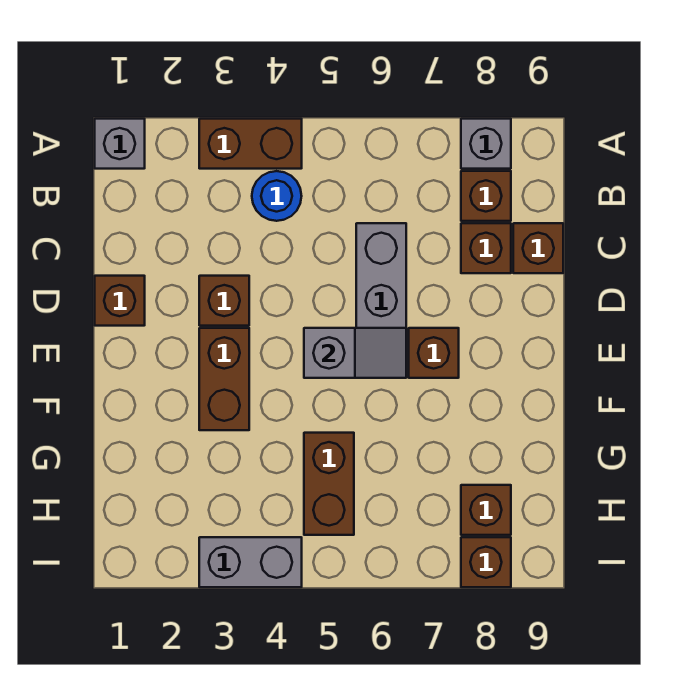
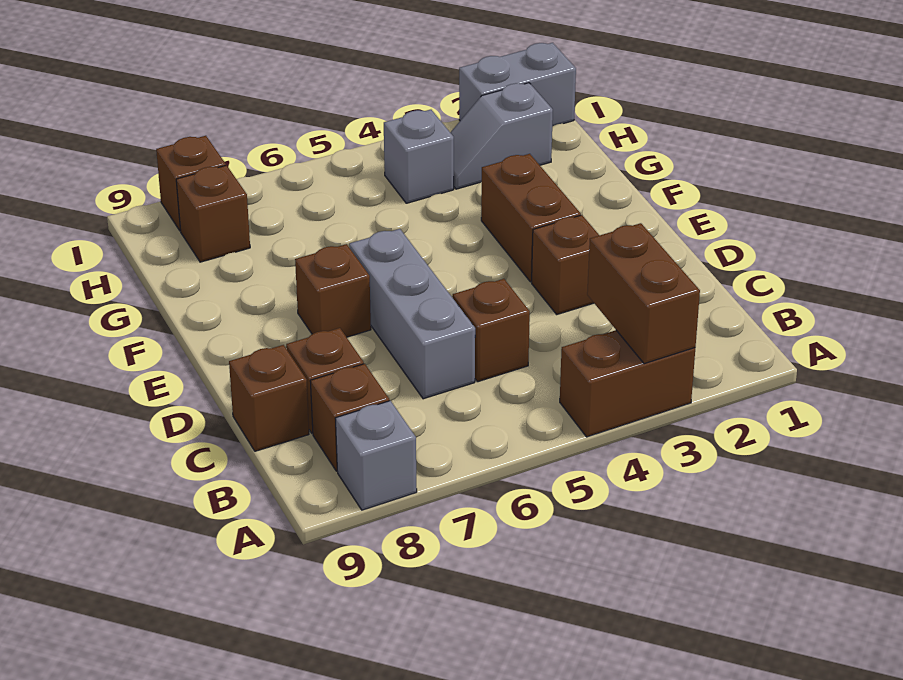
grey 1x1 brick [95,119,145,169] -> grey 1x1 brick moved to [384,110,454,203]
blue 1x1 round brick [252,171,302,221] -> none
brown 1x1 brick [95,276,145,326] -> brown 1x1 brick moved to [452,279,530,382]
grey 1x2 slope [304,328,406,378] -> grey 1x2 slope moved to [450,83,553,189]
brown 1x2 brick [304,433,354,535] -> brown 1x2 brick moved to [587,223,700,364]
grey 1x2 brick [199,537,302,587] -> grey 1x2 brick moved to [459,43,576,127]

